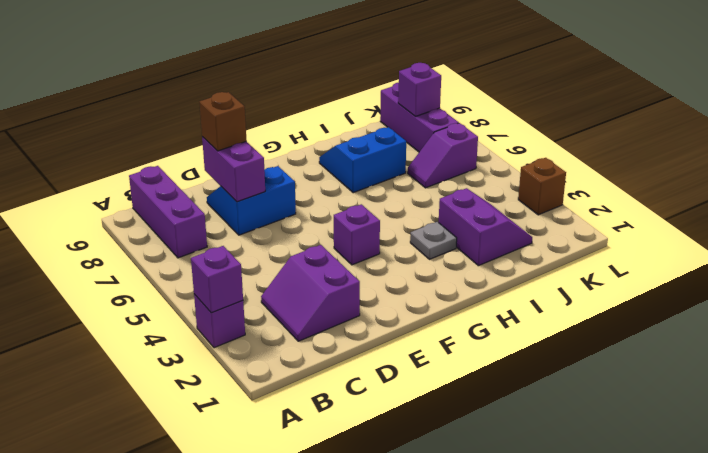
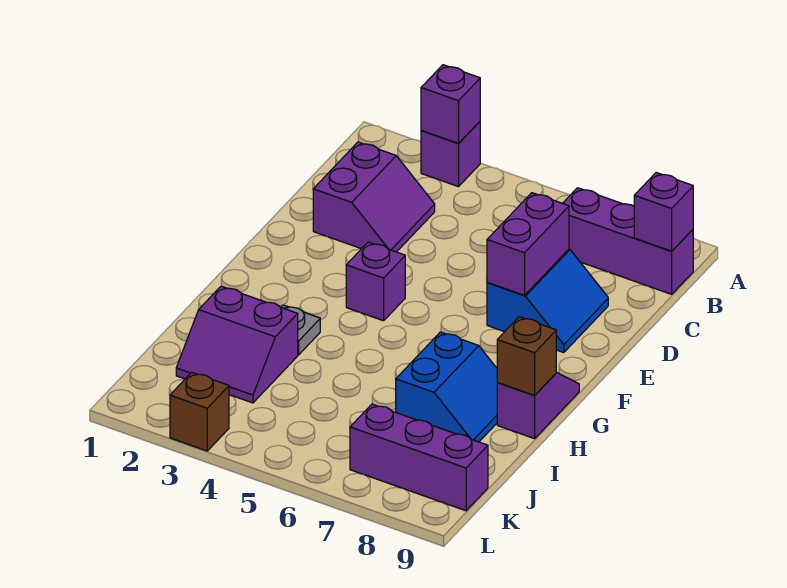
purple 2x2 slope [261,245,360,341] -> purple 2x2 slope turned to [313,142,435,252]
purple 1x2 brick [202,137,265,202] -> purple 1x2 brick turned to [487,193,569,295]
brown 1x1 brick [200,92,247,151] -> brown 1x1 brick moved to [497,317,556,395]
purple 1x2 slope [408,123,478,188] -> purple 1x2 slope moved to [497,372,579,439]
purple 1x1 brick [398,63,441,116] -> purple 1x1 brick moved to [634,173,693,251]

